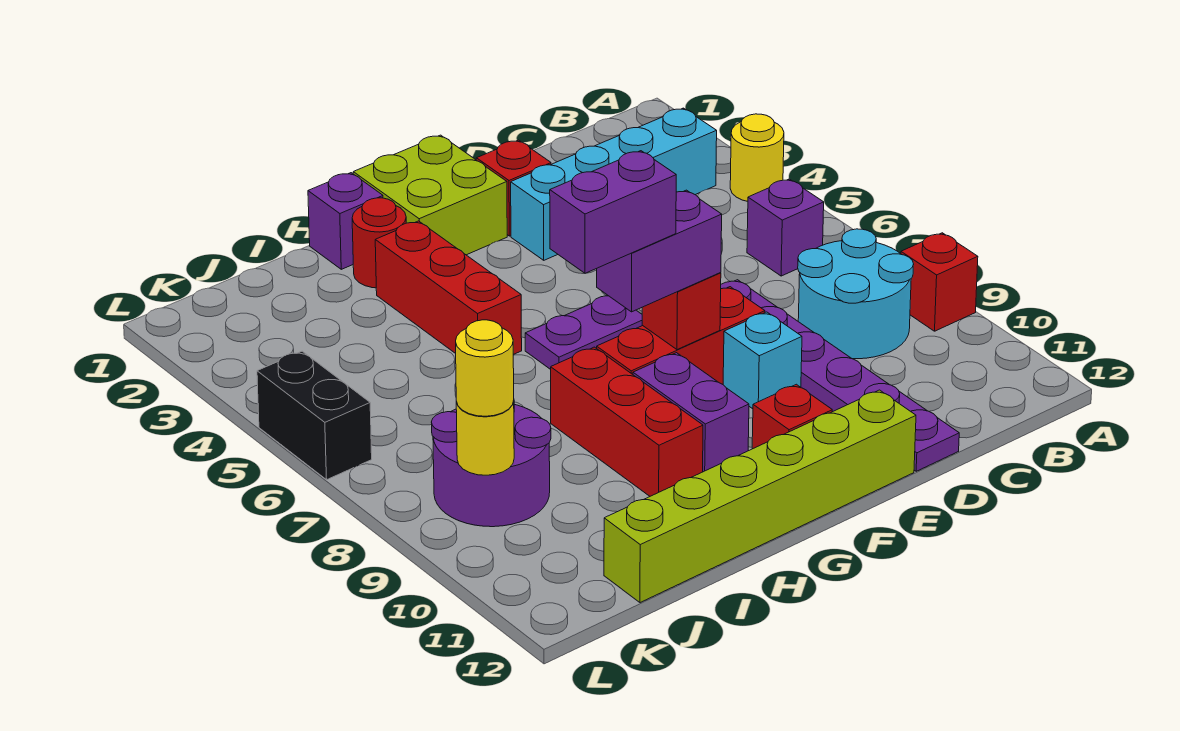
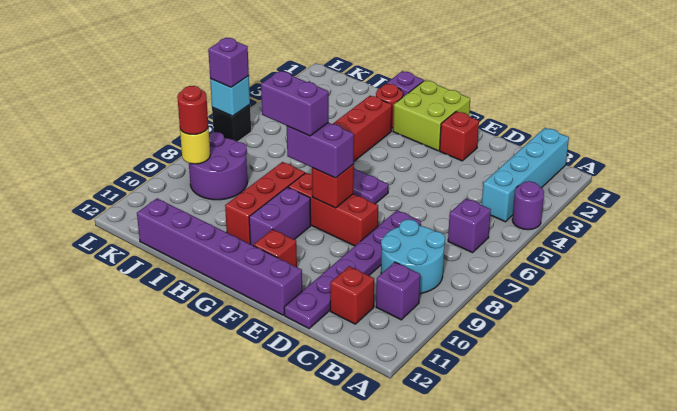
yellow 1x1 round brick [730,114,784,201] -> purple 1x1 round brick [512,181,544,230]
red 1x1 brick [901,233,978,331] -> red 1x1 brick moved to [330,266,374,324]
cyan 1x4 brick [511,108,717,260] -> cyan 1x4 brick turned to [482,128,569,222]
none -> purple 1x1 brick [376,262,420,320]
cyan 1x1 brick [723,312,802,409] -> cyan 1x1 brick moved to [210,76,250,116]
lime 1x6 brick [604,390,916,603] -> purple 1x6 brick [137,198,302,315]
yellow 1x1 round brick [456,320,514,416] -> red 1x1 round brick [177,86,208,134]
black 1x2 brick [257,351,372,480] -> black 1x1 brick [212,105,251,142]
none -> purple 1x1 brick [208,38,249,87]

